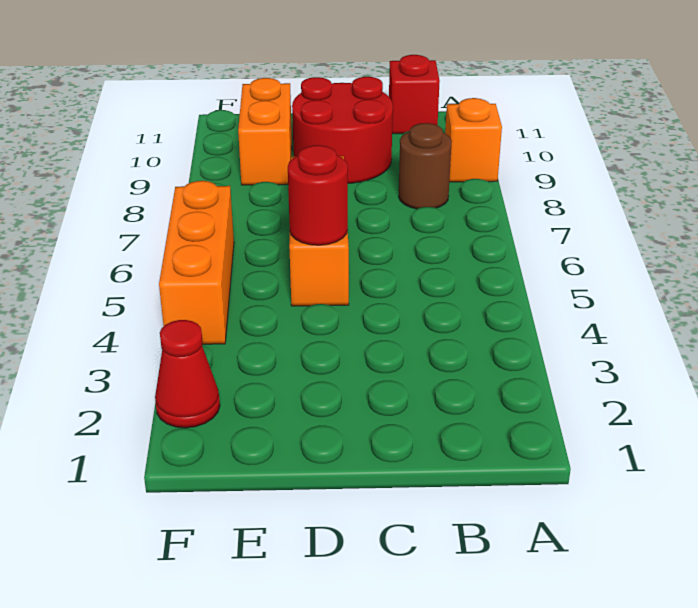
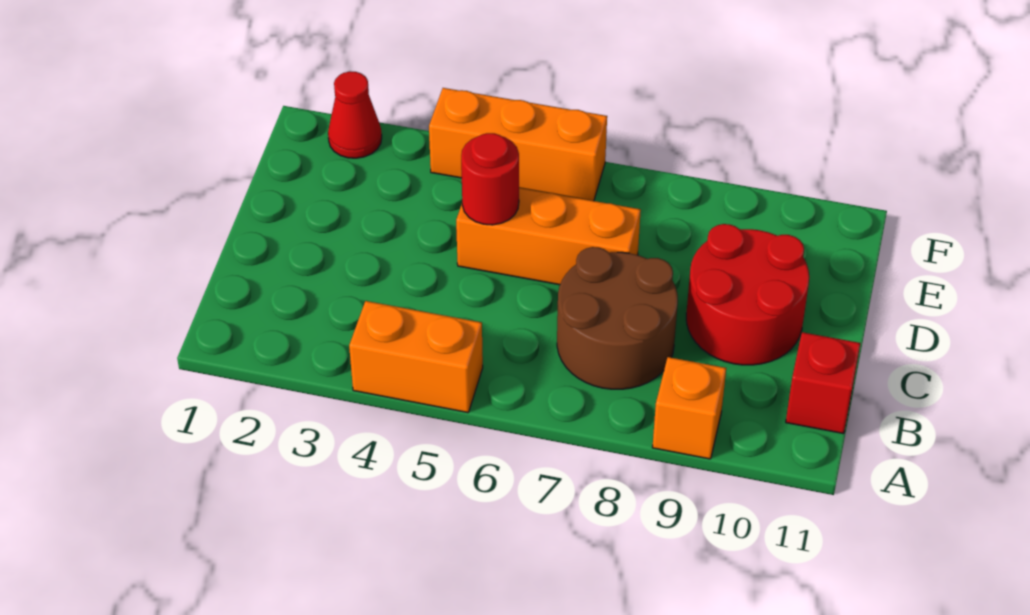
brown 1x1 round brick [399,123,452,209] -> brown 2x2 round brick [557,247,678,389]
orange 1x2 brick [238,78,292,185] -> orange 1x2 brick moved to [349,301,483,413]

